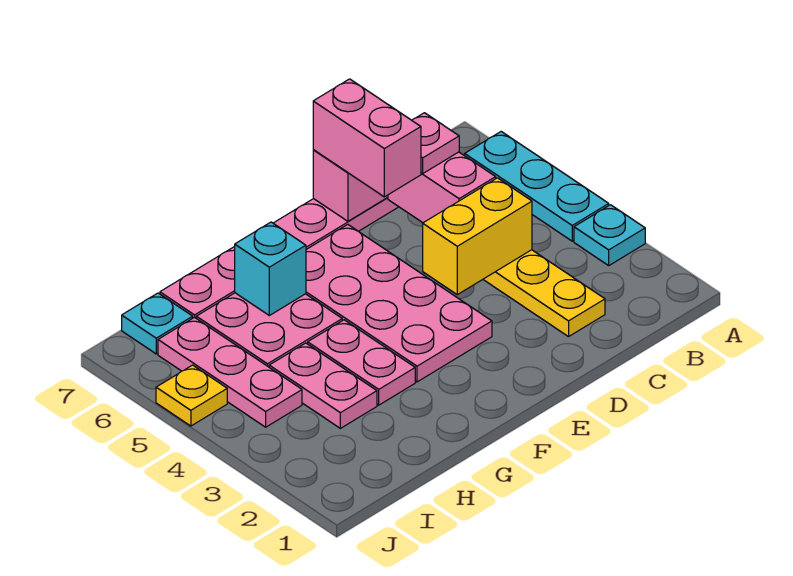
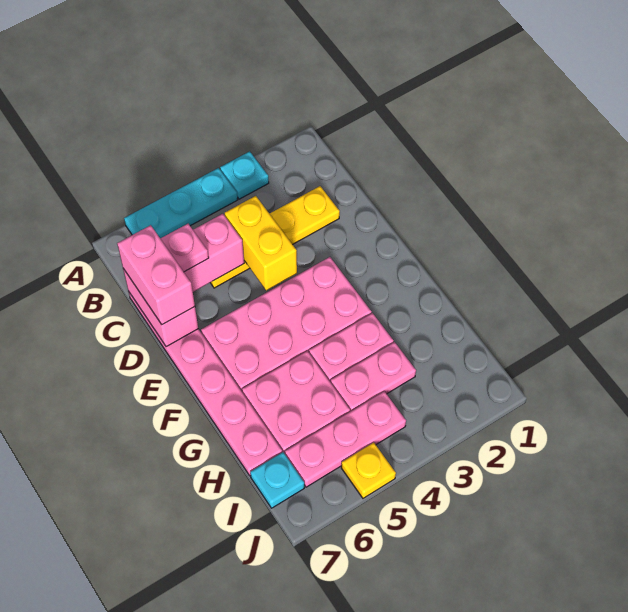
pink 1x2 brick [313,79,421,197] -> pink 1x2 brick turned to [117,225,195,325]
cyan 1x1 brick [235,222,306,315] -> none

